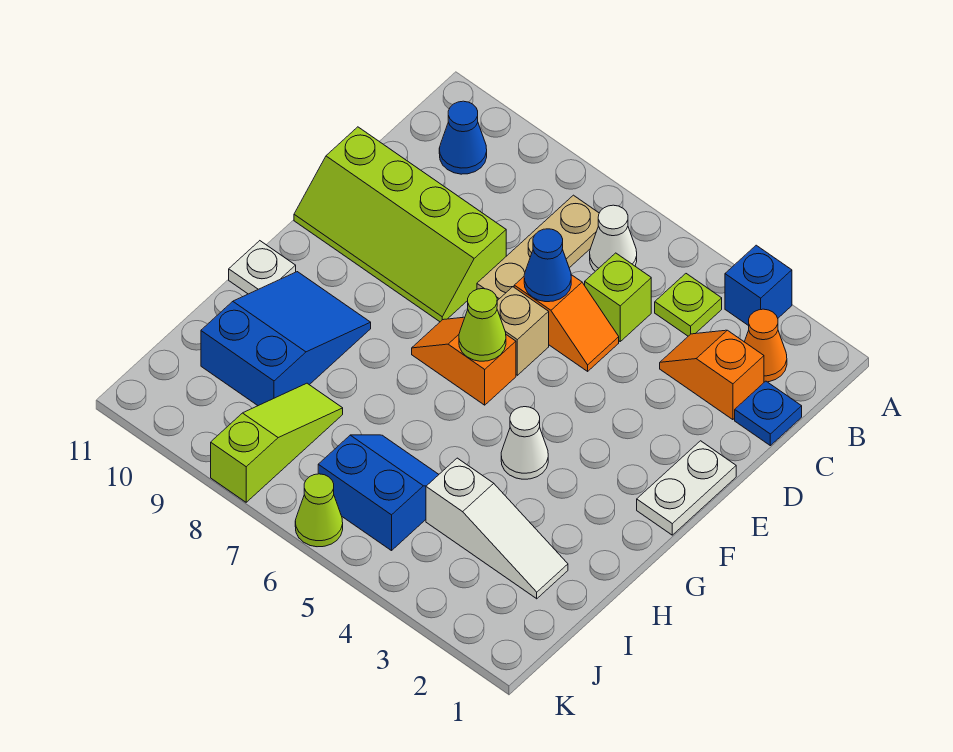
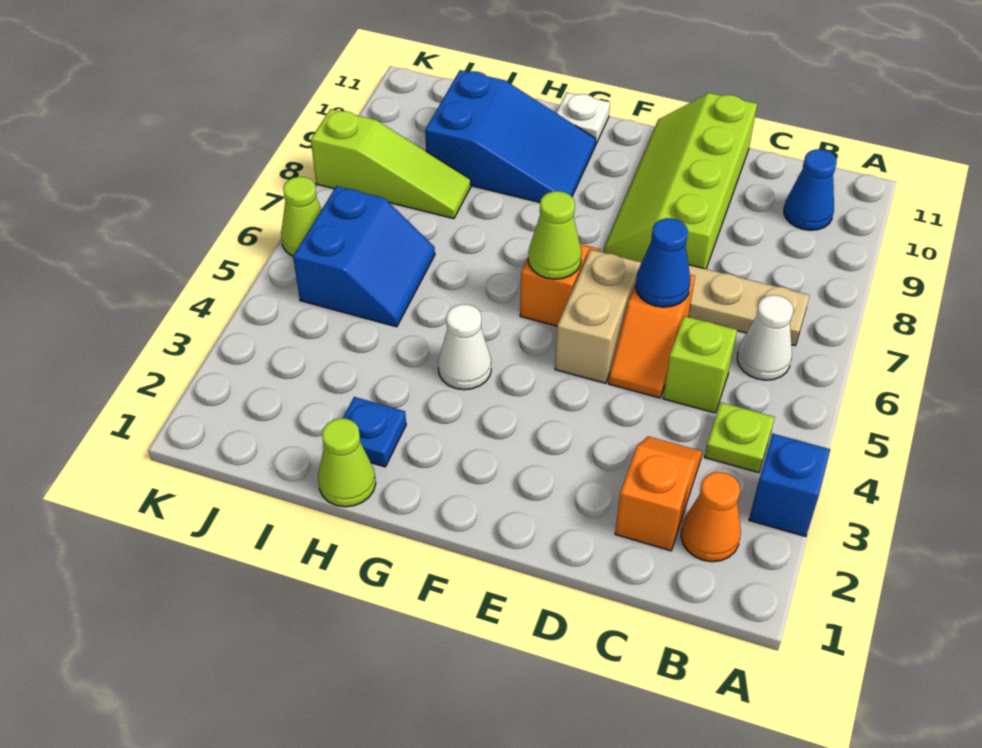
blue 1x1 plate [735,381,802,446] -> blue 1x1 plate moved to [343,397,406,467]
white 1x2 plate [637,441,736,535] -> none
tan 1x1 brick [497,287,549,375] -> tan 1x2 brick [555,250,641,383]
none -> lime 1x1 cone [318,418,376,507]
white 1x3 slope [426,458,568,599] -> none

